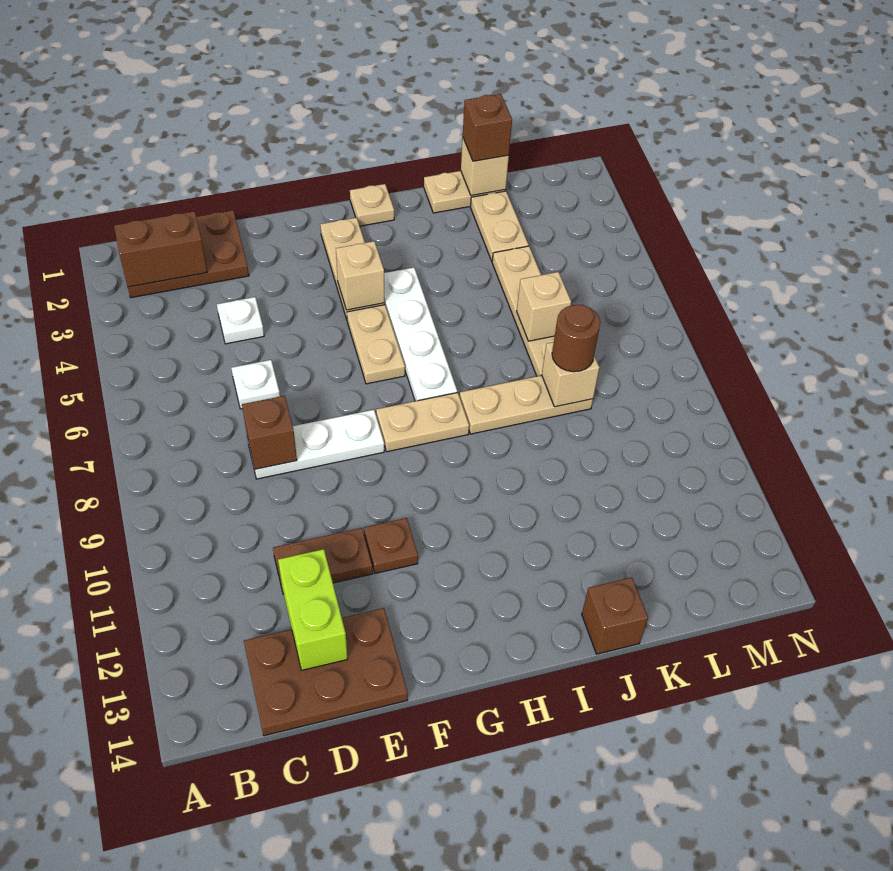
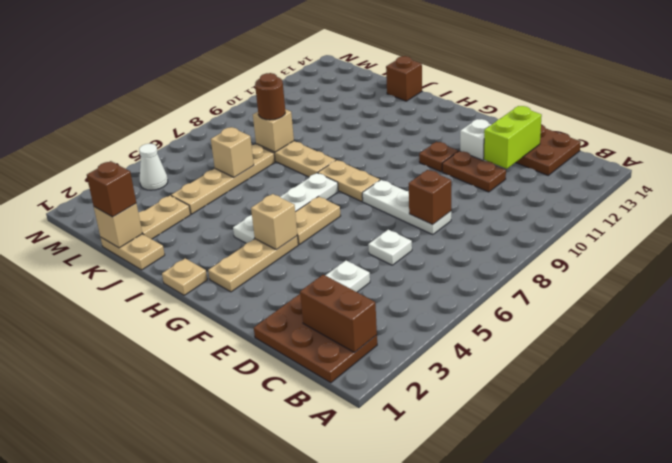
none -> white 1x1 brick [460,119,491,161]
none -> white 1x1 cone [139,144,168,190]

